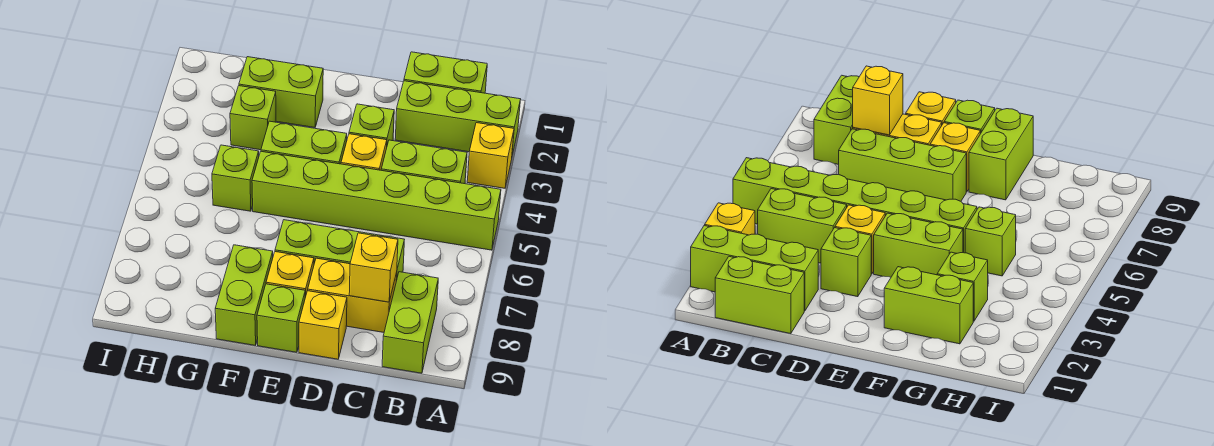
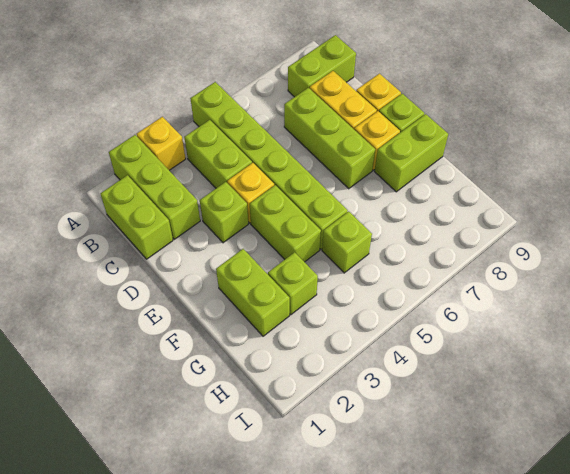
yellow 1x1 brick [349,233,398,302] -> none

